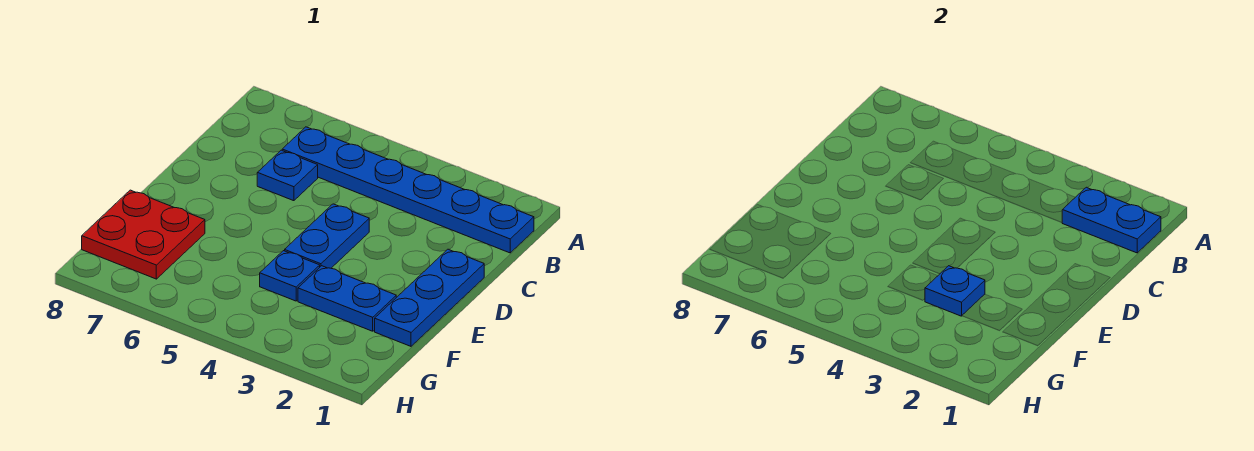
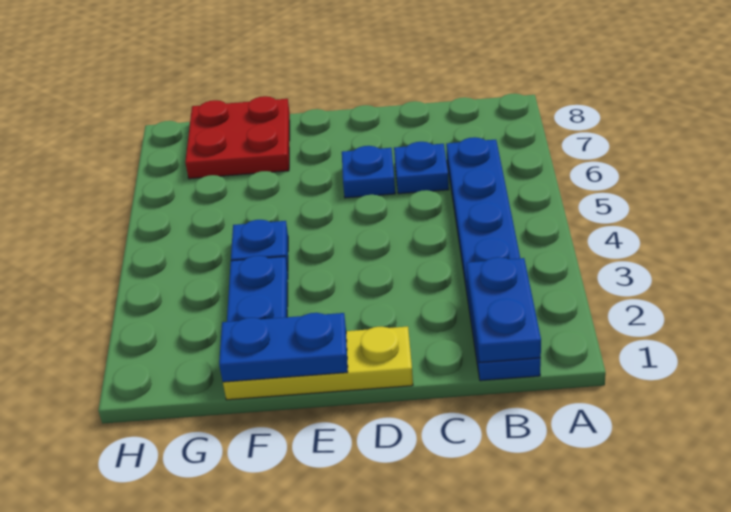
blue 1x3 plate [375,249,484,346] -> yellow 1x3 plate [223,326,413,400]
blue 1x2 plate [285,204,369,268] -> blue 1x2 plate moved to [219,313,348,382]
blue 1x1 plate [925,266,985,316] -> blue 1x1 plate moved to [342,146,395,198]

